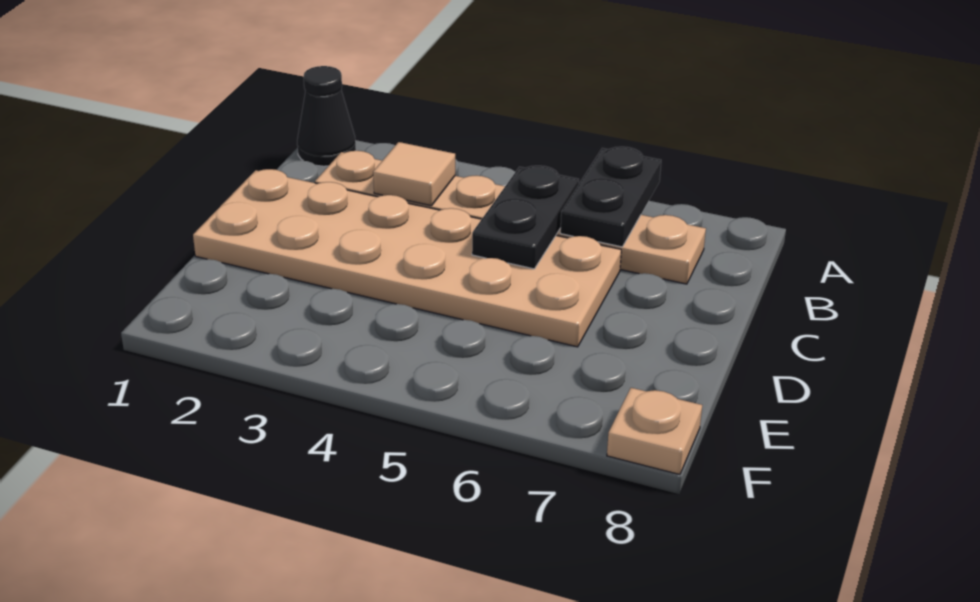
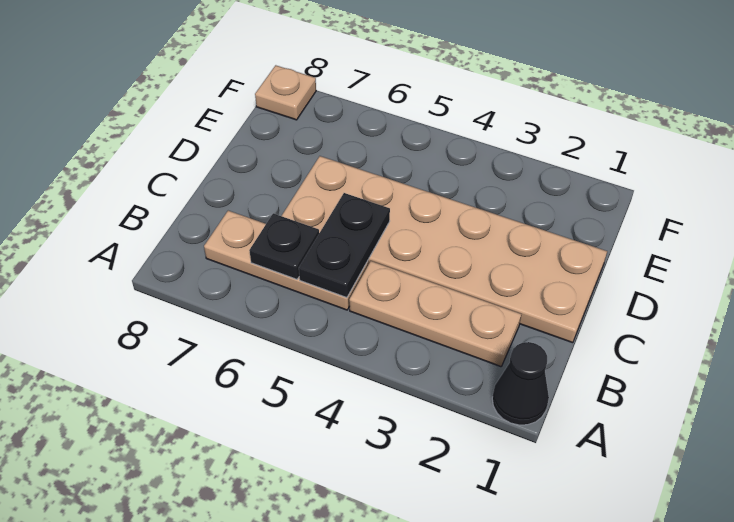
black 1x2 plate [560,147,661,247] -> black 1x1 plate [249,213,319,279]
tan 1x1 tile [373,142,455,206] -> none

